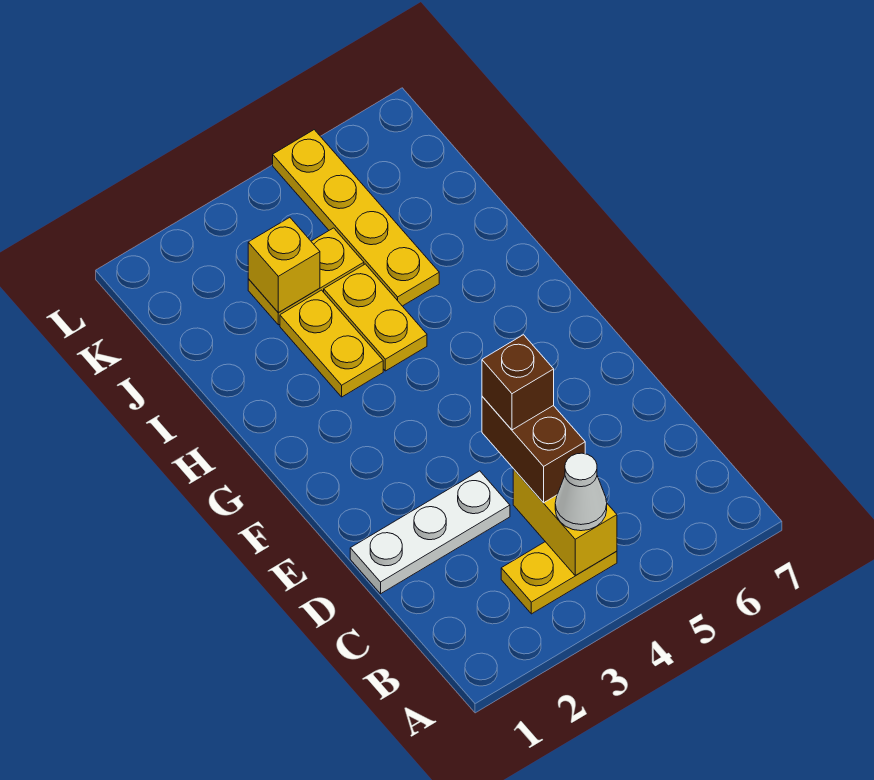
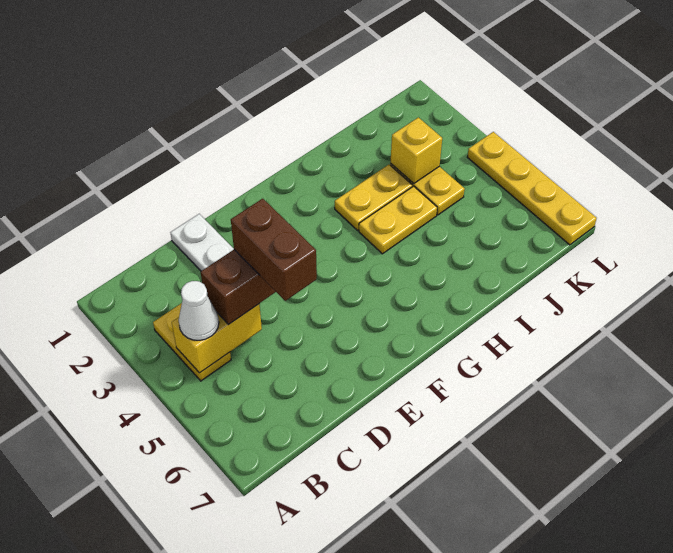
brown 1x1 brick [482,335,554,430] -> brown 1x2 brick [231,199,317,301]
yellow 1x4 plate [273,130,439,306] -> yellow 1x4 plate turned to [467,132,597,245]

